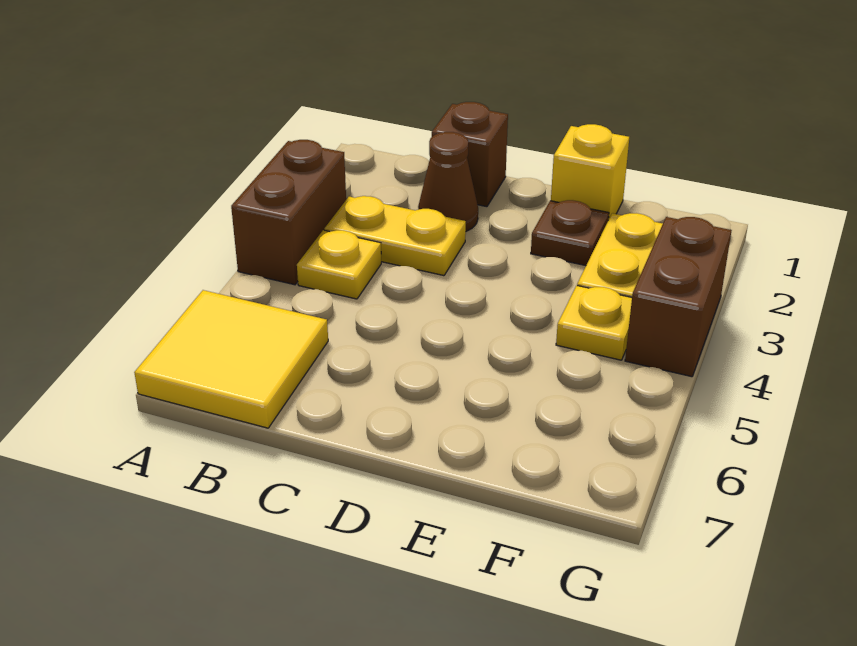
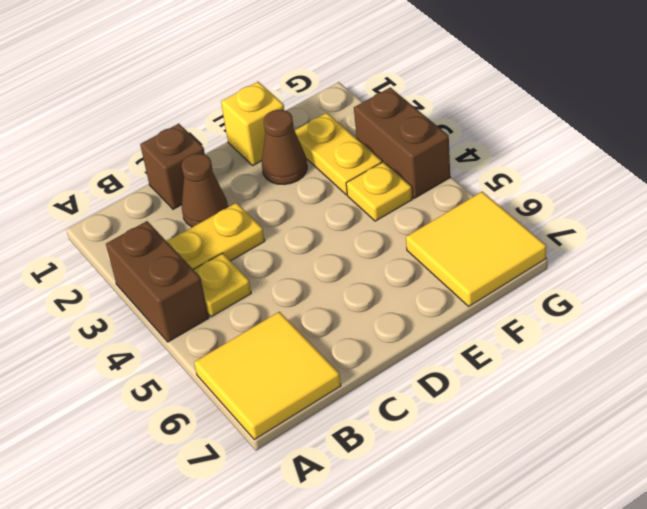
brown 1x1 plate [531,200,609,266] -> brown 1x1 cone [262,110,307,185]
none -> yellow 2x2 tile [406,192,546,306]

